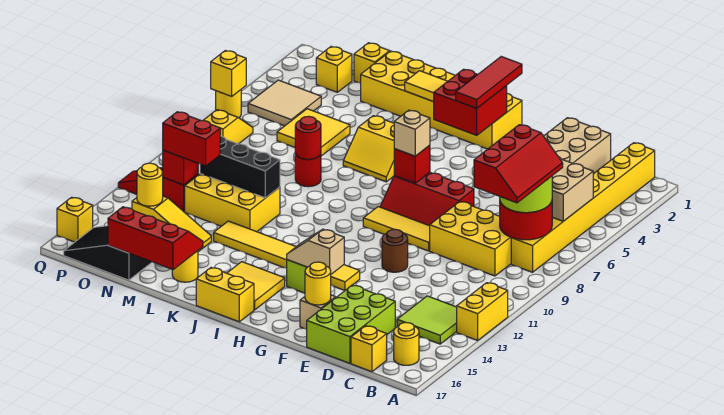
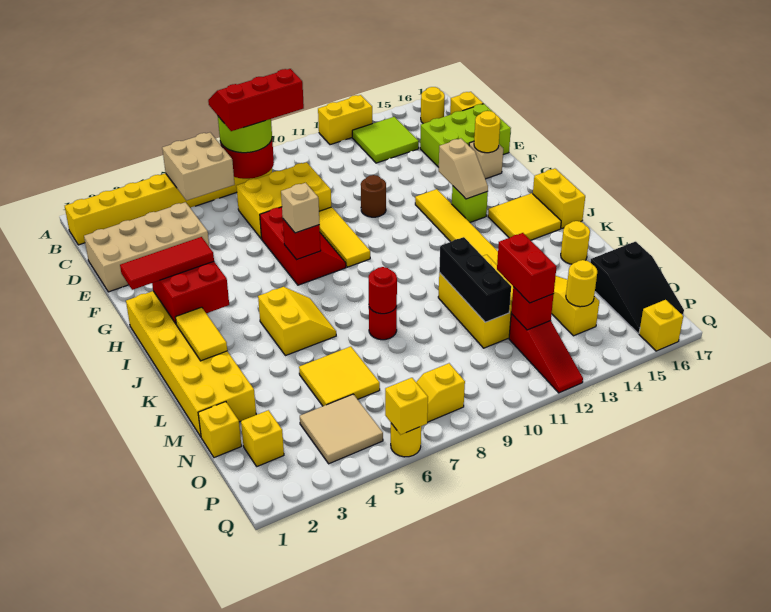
yellow 2x3 brick [430,202,511,276] -> yellow 2x3 brick turned to [236,162,331,239]
red 2x3 slope [108,207,203,270] -> none

